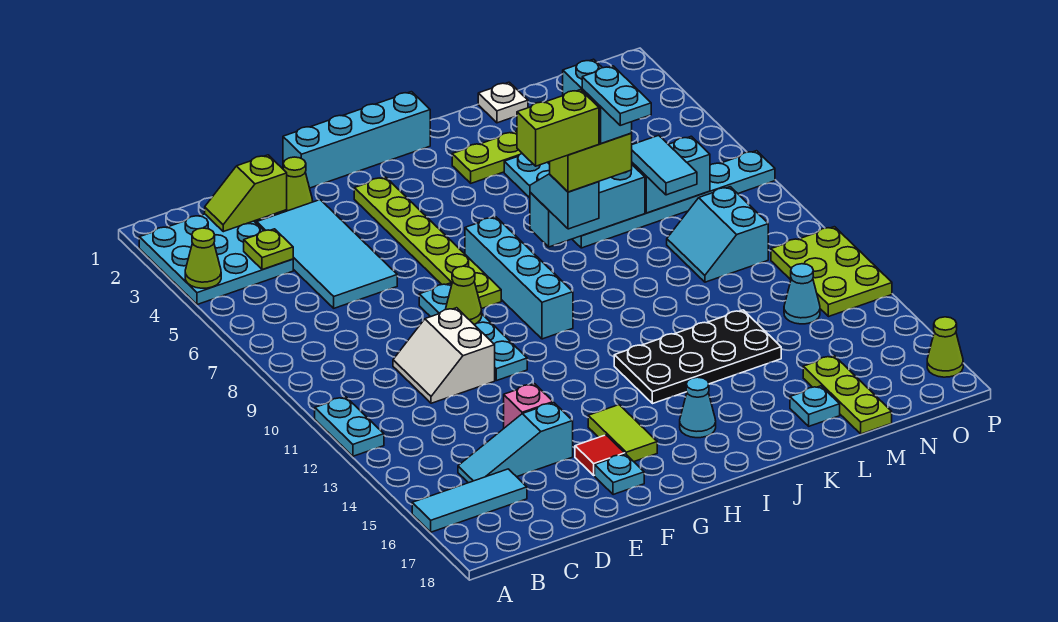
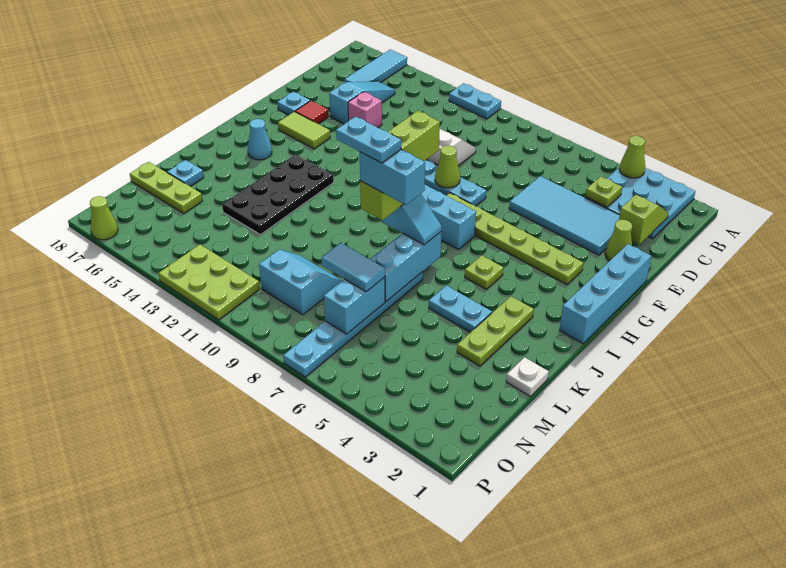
none -> lime 1x1 plate [465,255,503,289]
cyan 1x1 cone [784,264,820,324] -> none

